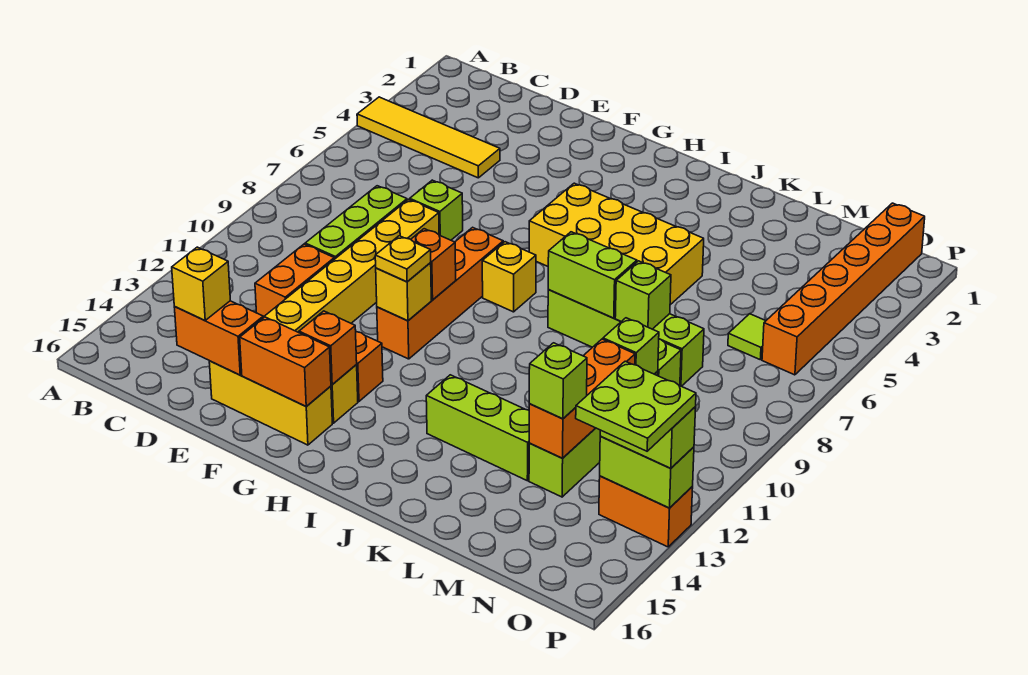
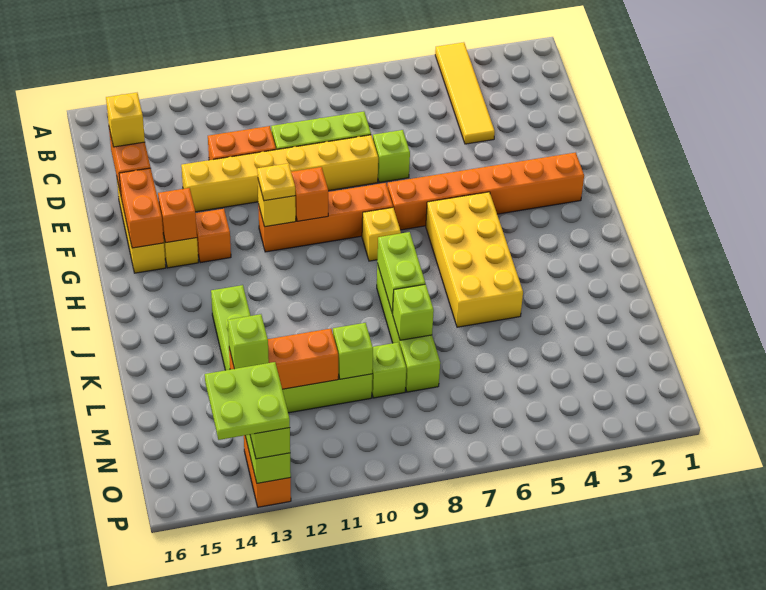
lime 1x1 tile [728,314,765,360] -> none
orange 1x6 brick [762,203,925,375] -> orange 1x6 brick moved to [387,153,584,230]

